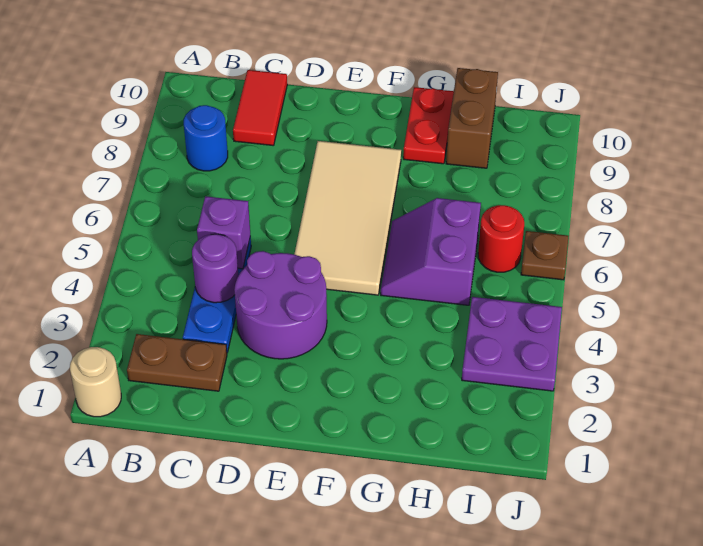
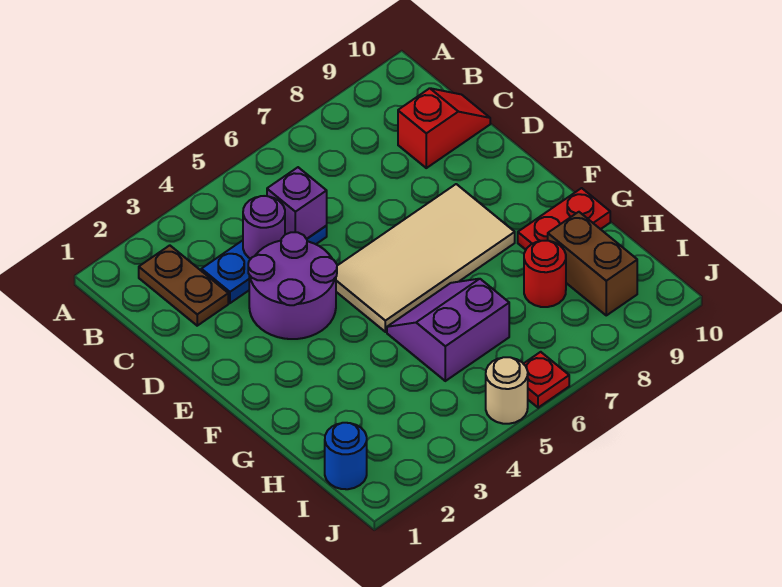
tan 1x1 round brick [70,347,121,417] -> tan 1x1 round brick moved to [486,357,528,424]
blue 1x1 round brick [184,105,228,171] -> blue 1x1 round brick moved to [325,423,367,489]
red 1x2 tile [233,70,287,146] -> red 1x2 slope [398,88,490,168]
brown 1x2 brick [446,68,498,168] -> brown 1x2 brick turned to [548,212,637,315]
purple 2x2 plate [462,297,562,391] -> none
red 1x1 round brick [478,205,524,272] -> red 1x1 round brick moved to [524,241,566,307]
brown 1x1 plate [521,231,569,280] -> red 1x1 plate [524,352,569,408]

